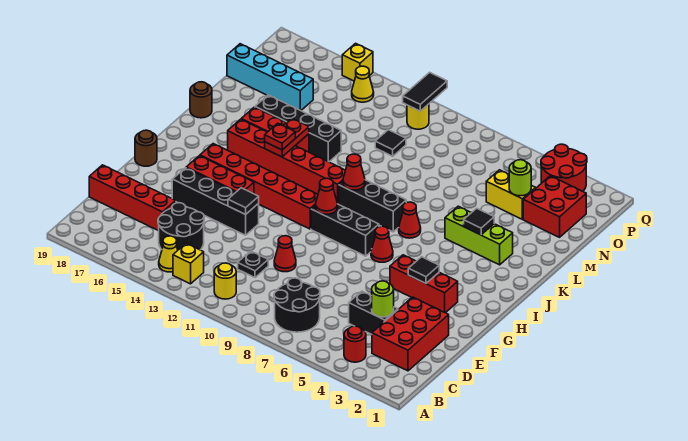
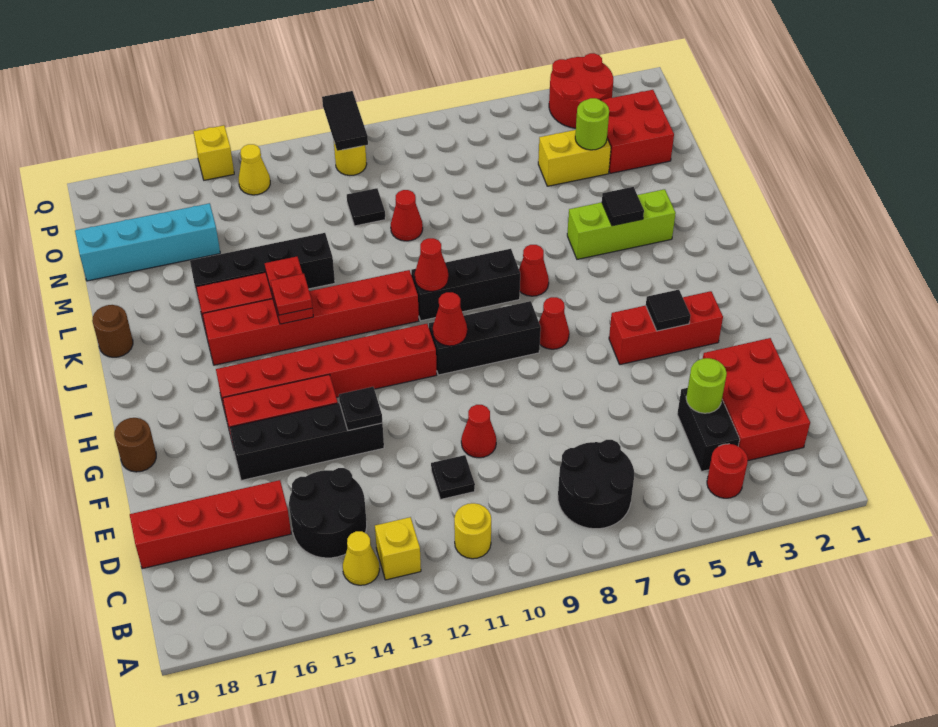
black 1x2 brick [349,291,398,334] -> black 1x2 brick turned to [677,388,740,472]
black 1x1 tile [228,188,259,215] -> black 1x1 plate [339,387,383,431]
none -> red 1x1 cone [391,190,423,241]

